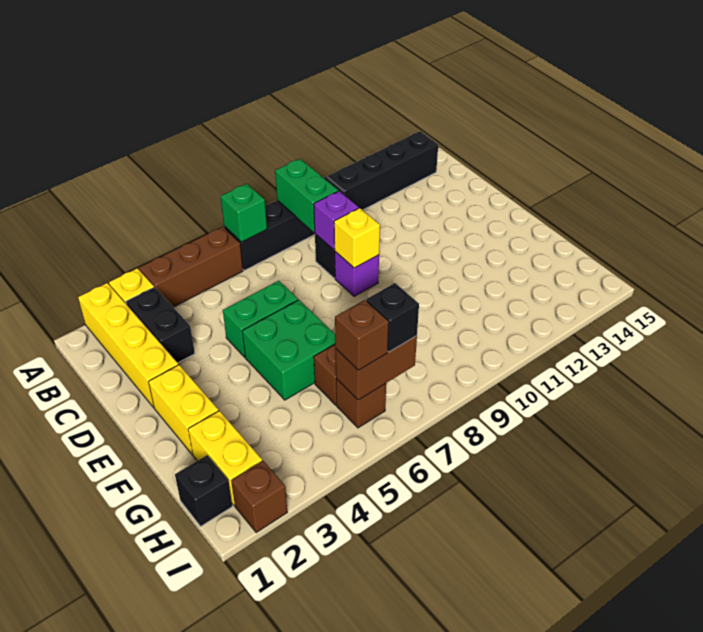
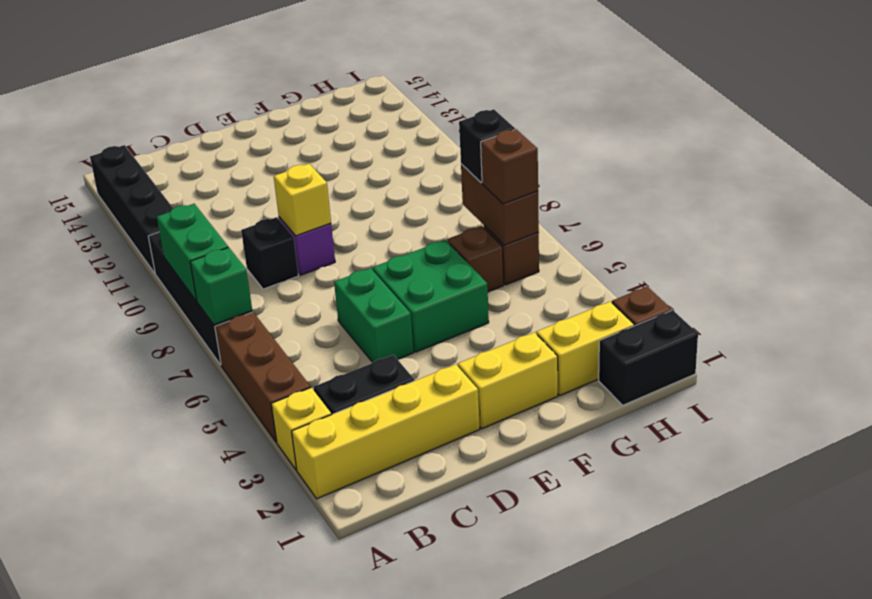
green 1x2 brick [275,159,338,232] -> green 1x2 brick turned to [157,204,228,301]
purple 1x1 brick [314,191,359,250] -> none
black 1x1 brick [175,455,232,527] -> black 1x2 brick [599,310,698,405]

